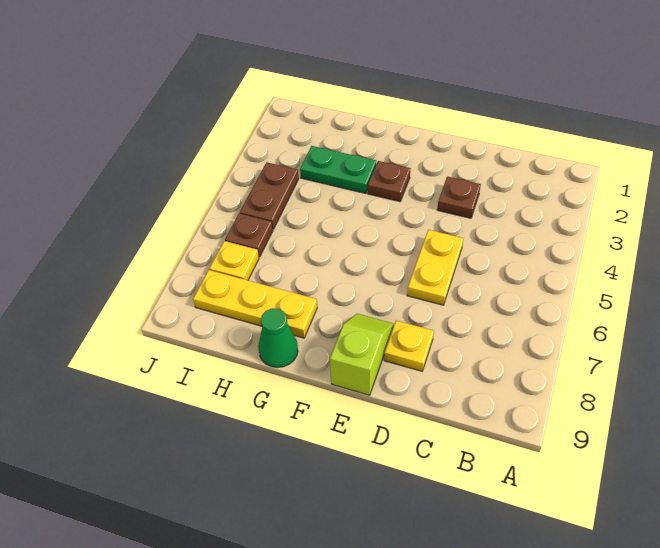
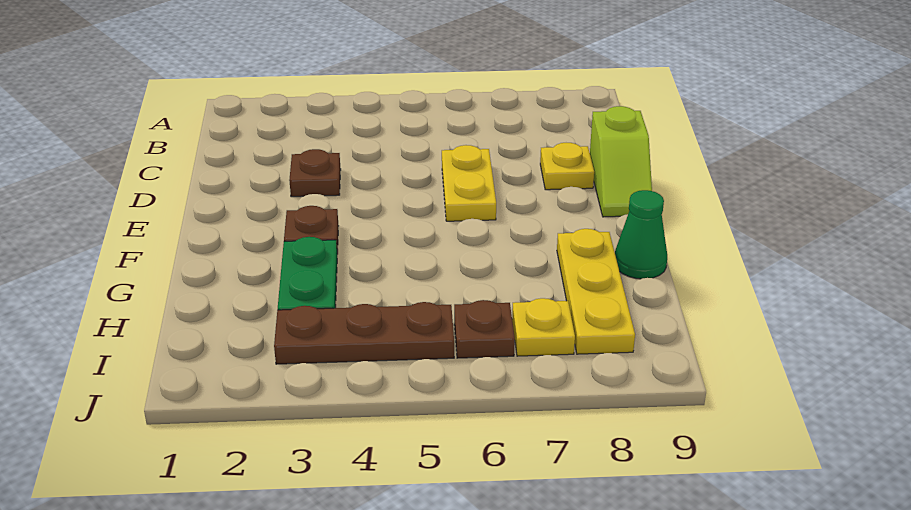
yellow 1x2 plate [407,230,463,305] -> yellow 1x2 plate turned to [442,145,496,221]
lime 1x2 slope [330,314,394,395] -> lime 1x2 slope turned to [590,106,652,217]
brown 1x2 plate [240,162,299,229] -> brown 1x3 plate [274,302,454,364]

